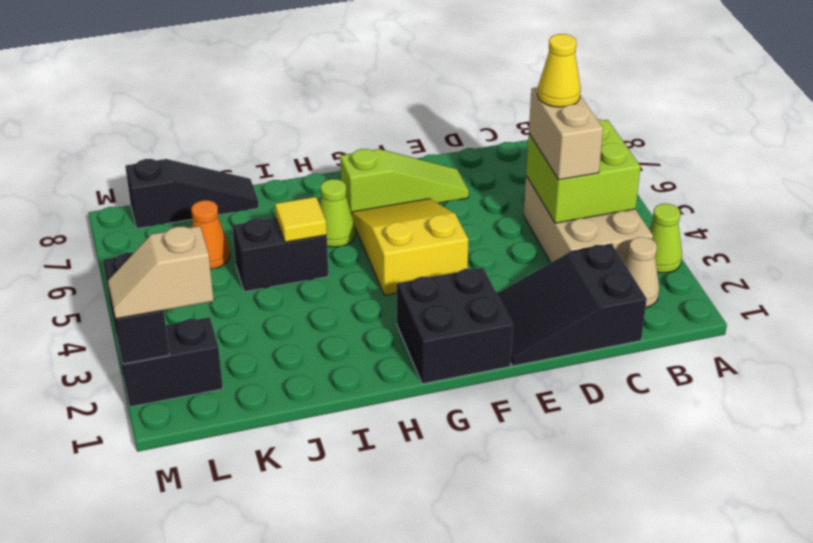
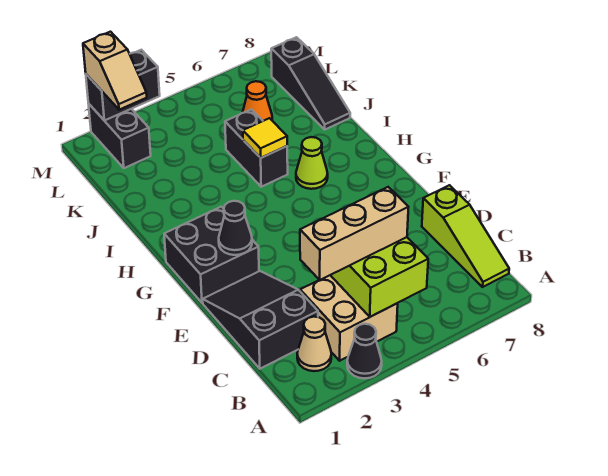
lime 1x1 cone [649,204,682,273] -> black 1x1 cone [347,324,382,378]
tan 2x3 brick [524,176,653,264] -> tan 2x2 brick [300,275,398,361]
tan 1x2 brick [529,87,603,180] -> tan 1x3 brick [300,187,408,280]
yellow 1x1 cone [537,34,581,107] -> none
lime 1x3 slope [340,149,469,214] -> lime 1x3 slope moved to [422,185,509,287]
none -> black 1x1 cone [219,201,252,255]
yellow 2x3 slope [352,199,468,295] -> none
tan 1x2 slope [108,226,214,319] -> tan 1x2 slope turned to [83,32,147,110]

